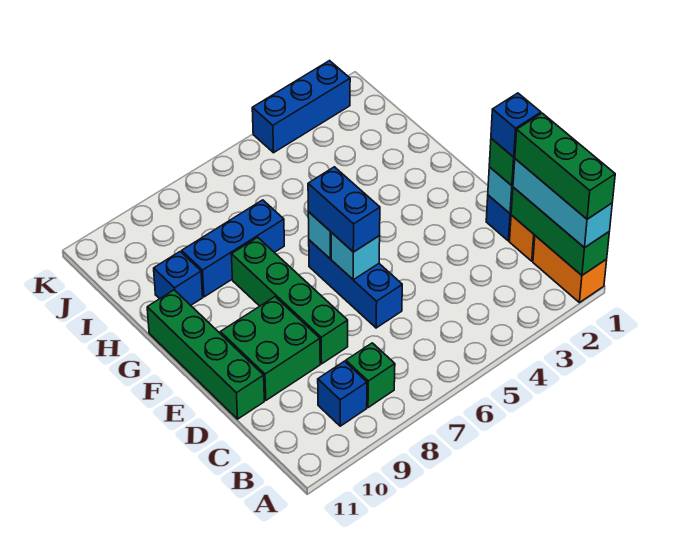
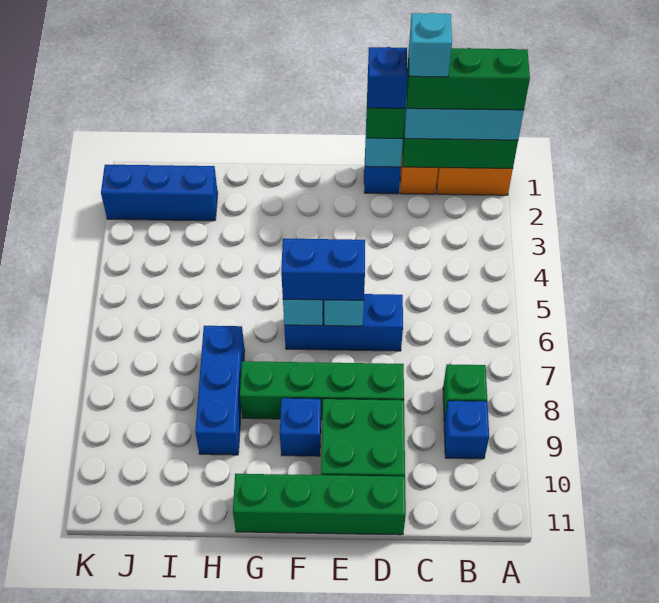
none -> cyan 1x1 brick [409,13,452,77]
blue 1x1 brick [154,252,203,305] -> blue 1x1 brick moved to [280,398,321,456]
blue 1x3 brick [252,61,350,153] -> blue 1x3 brick turned to [101,165,218,221]

